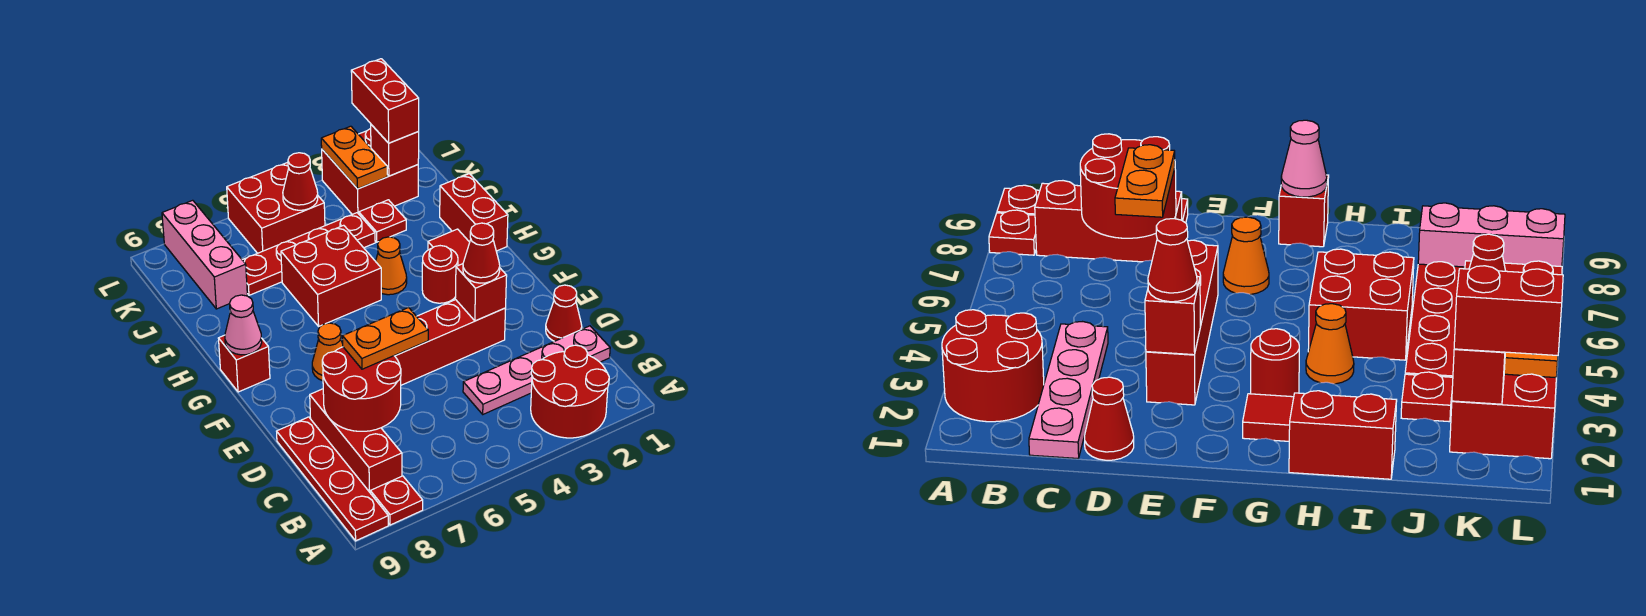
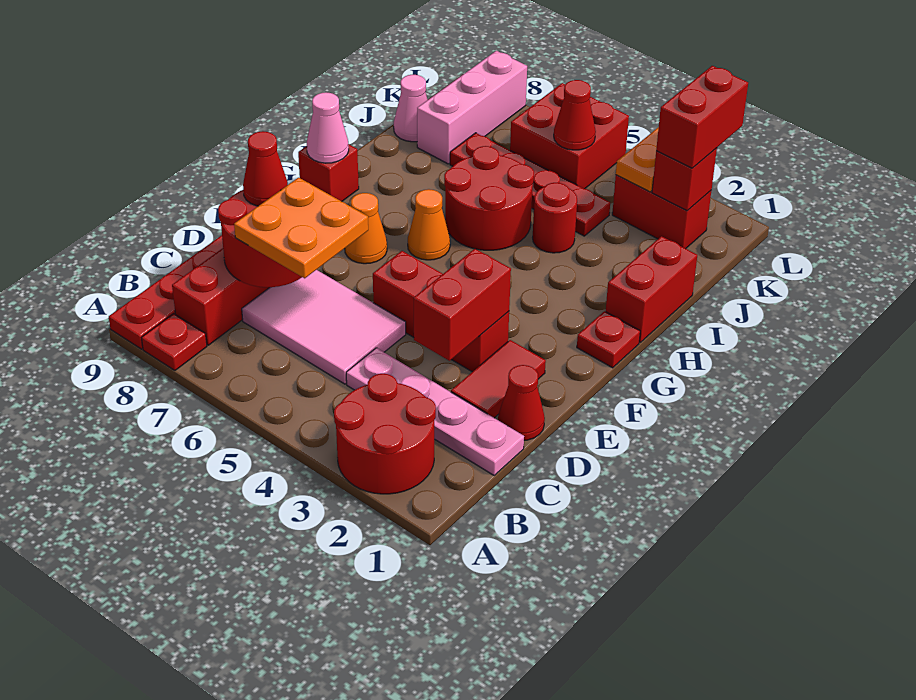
none -> pink 2x3 tile [242,270,406,384]
orange 1x2 plate [343,308,428,369] -> orange 2x2 plate [234,178,368,278]
red 1x4 brick [394,300,506,385] -> red 1x3 brick [373,251,509,372]
red 1x1 brick [455,264,507,321] -> red 1x2 brick [414,249,511,361]
red 1x1 cone [463,223,500,283] -> red 1x1 cone moved to [243,131,288,206]
red 1x2 tile [428,229,470,266] -> red 1x2 tile moved to [451,340,546,418]
red 1x1 round brick [422,246,458,303] -> red 1x1 round brick moved to [533,183,577,253]
orange 1x1 cone [376,237,407,295] -> orange 1x1 cone moved to [408,189,450,260]
red 2x2 brick [281,225,381,326] -> red 2x2 round brick [444,146,534,250]
red 1x1 plate [359,200,406,242] -> red 1x1 plate moved to [577,311,640,368]
none -> pink 1x1 cone [394,75,428,142]
red 2x2 brick [322,128,418,214] -> red 1x2 brick [612,175,712,249]

